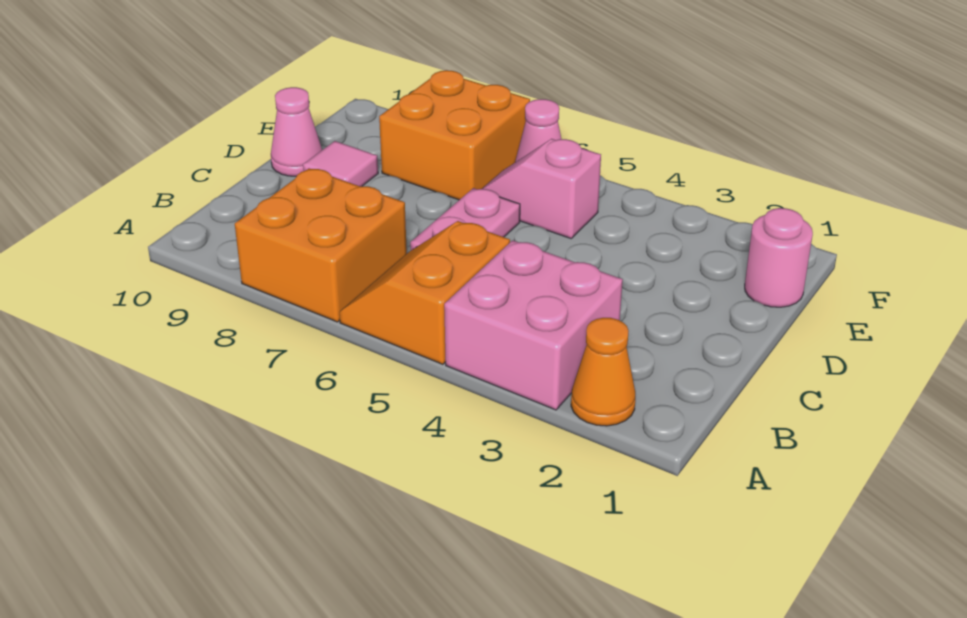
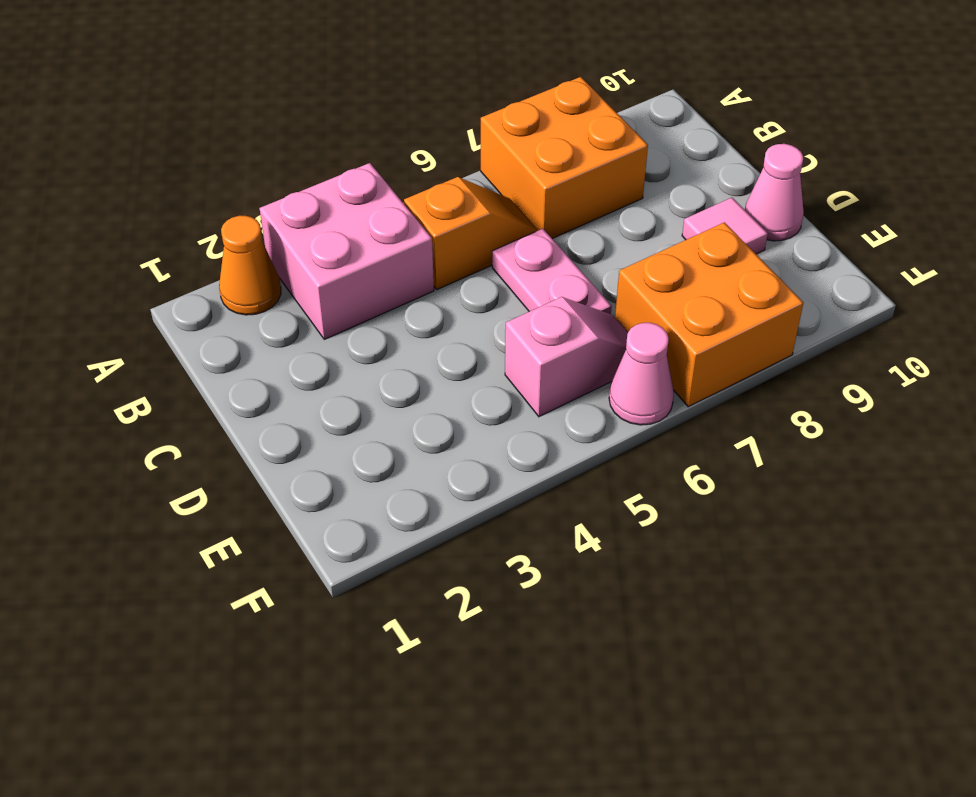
orange 2x2 slope [339,221,510,364] -> orange 1x2 slope [404,177,538,290]
pink 1x1 round brick [745,208,813,307] -> none

